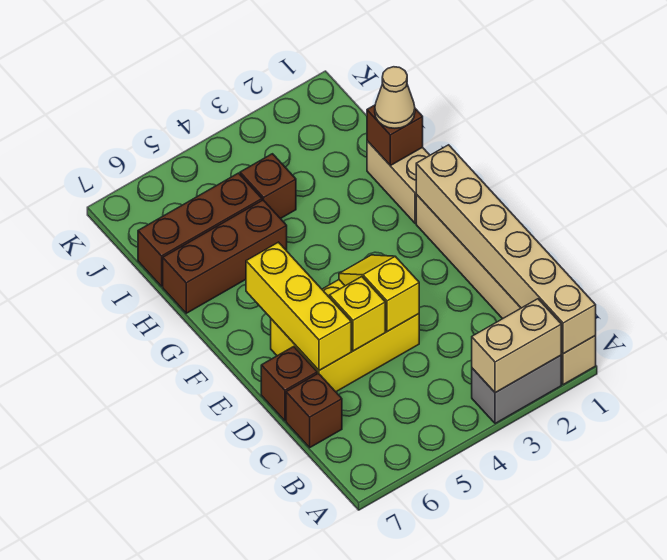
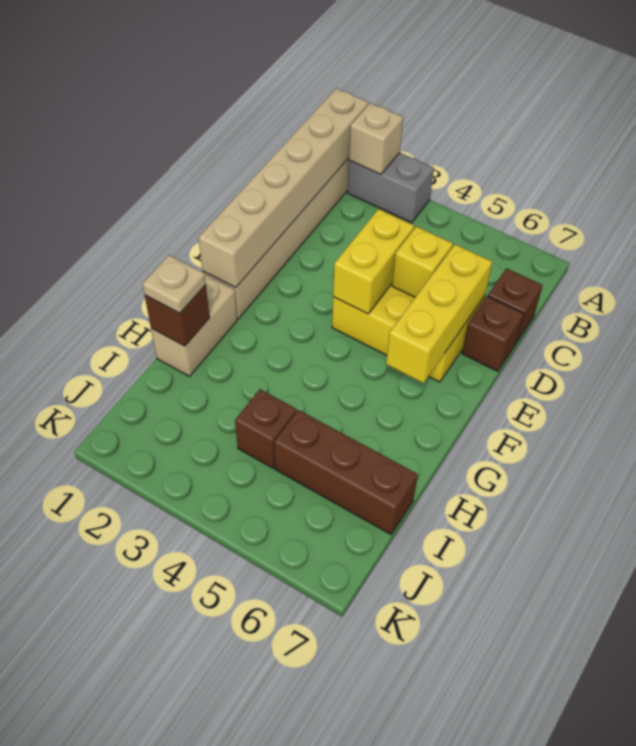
tan 1x2 brick [472,299,561,393] -> tan 1x1 brick [349,103,403,174]
yellow 1x2 slope [339,255,419,332] -> yellow 1x2 brick [333,209,414,314]
tan 1x1 cone [375,67,415,128] -> tan 1x1 plate [143,255,206,313]
brown 1x3 brick [163,200,287,313] -> none

